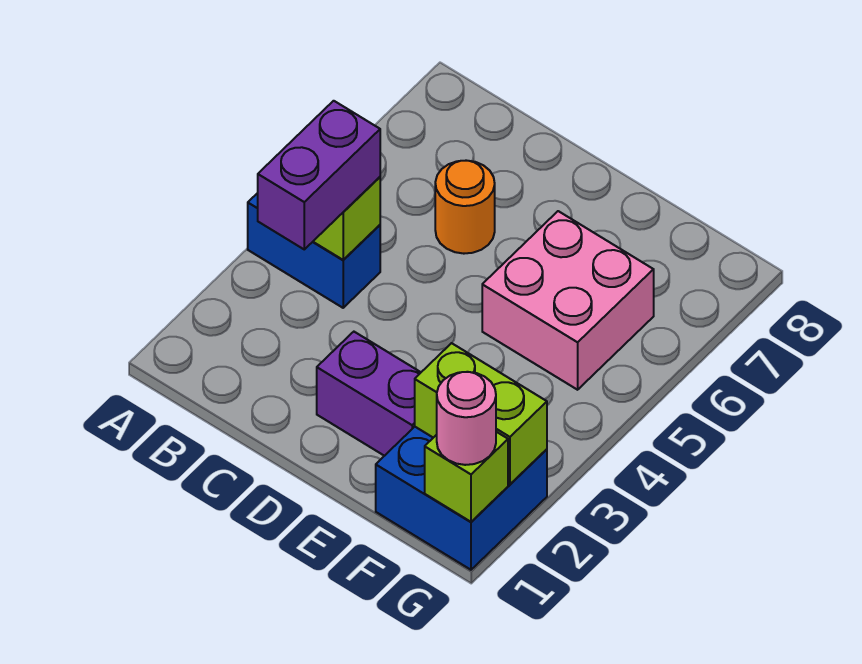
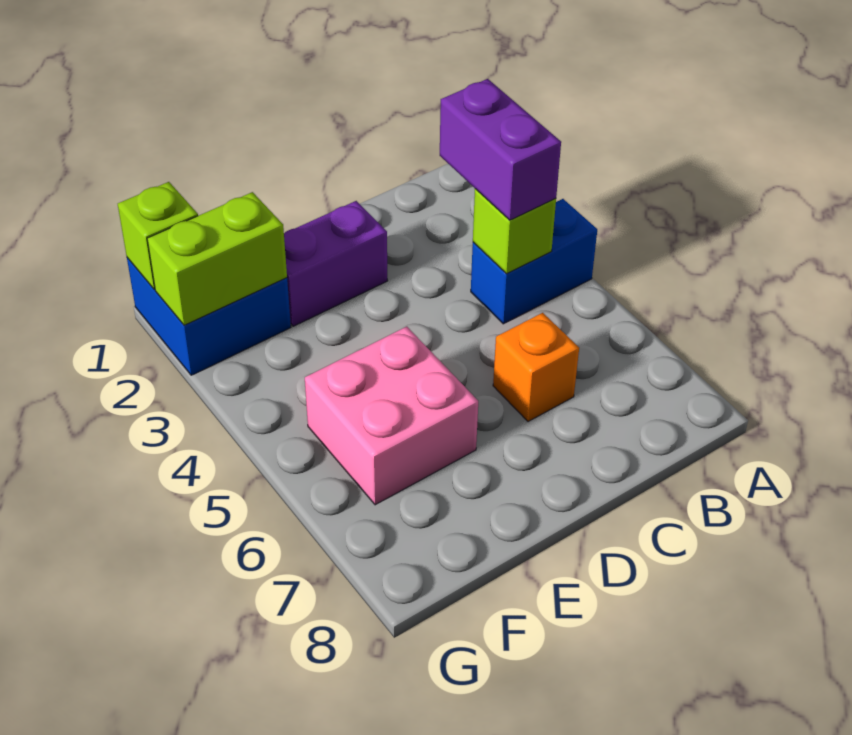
orange 1x1 round brick [435,161,495,254] -> orange 1x1 brick [493,313,579,422]
pink 1x1 round brick [437,372,496,465] -> none

